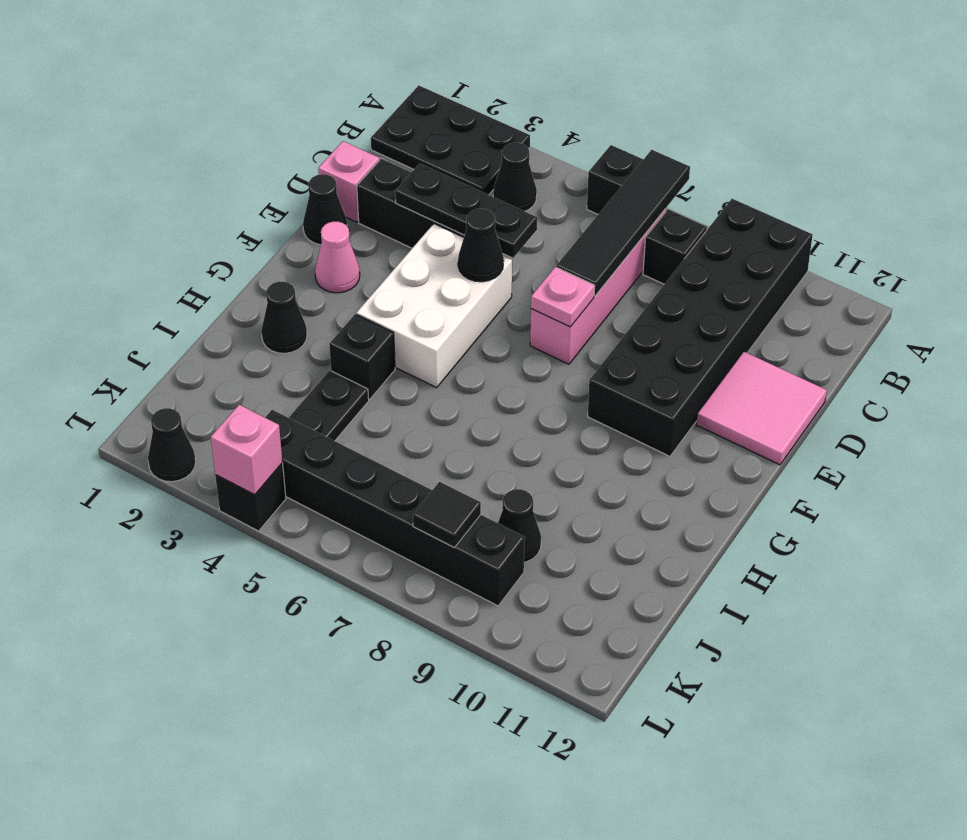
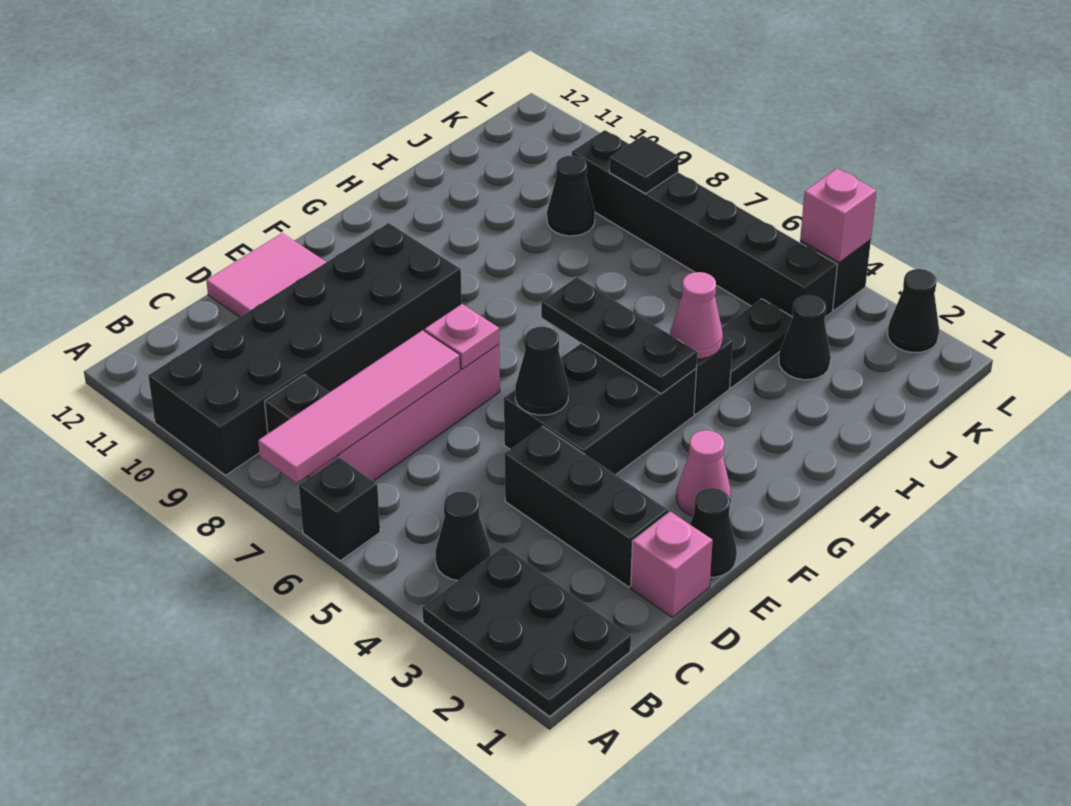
black 1x4 tile [556,150,690,296] -> pink 1x4 tile [258,330,460,483]
black 1x3 plate [395,164,537,258] -> black 1x3 plate moved to [541,277,698,394]
white 2x3 brick [357,224,512,387] -> black 2x3 brick [504,343,697,475]
black 1x1 cone [261,281,307,353] -> black 1x1 cone moved to [779,295,831,380]
none -> pink 1x1 cone [670,272,723,359]

